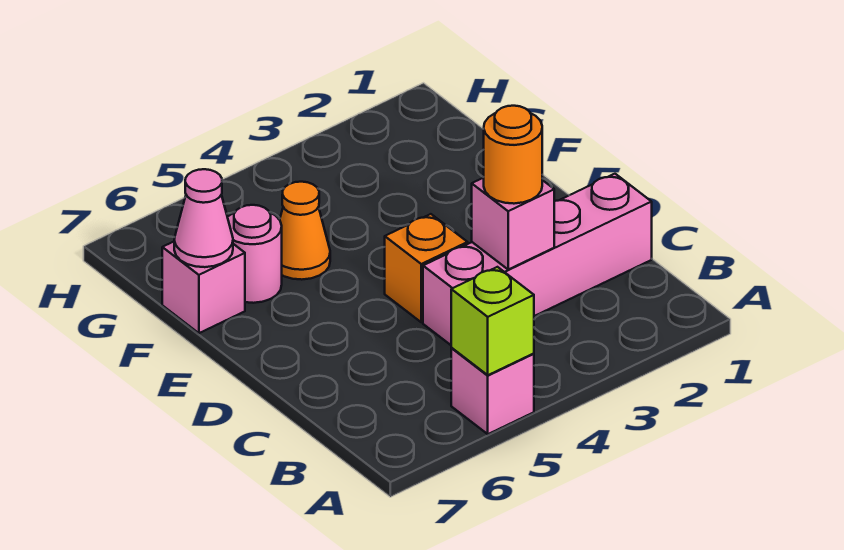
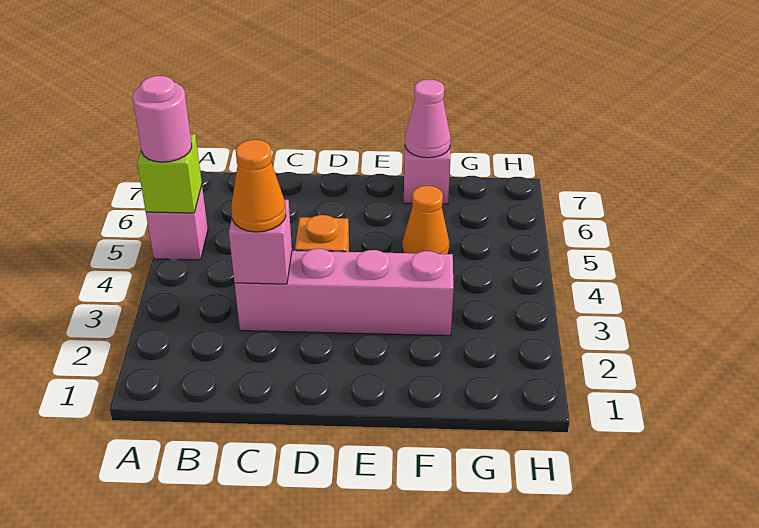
pink 1x4 brick [423,174,652,345] -> pink 1x4 brick turned to [235,249,453,336]
orange 1x1 round brick [484,106,542,204] -> orange 1x1 cone [231,140,286,232]
pink 1x1 round brick [228,205,282,303] -> pink 1x1 round brick moved to [133,76,192,162]

